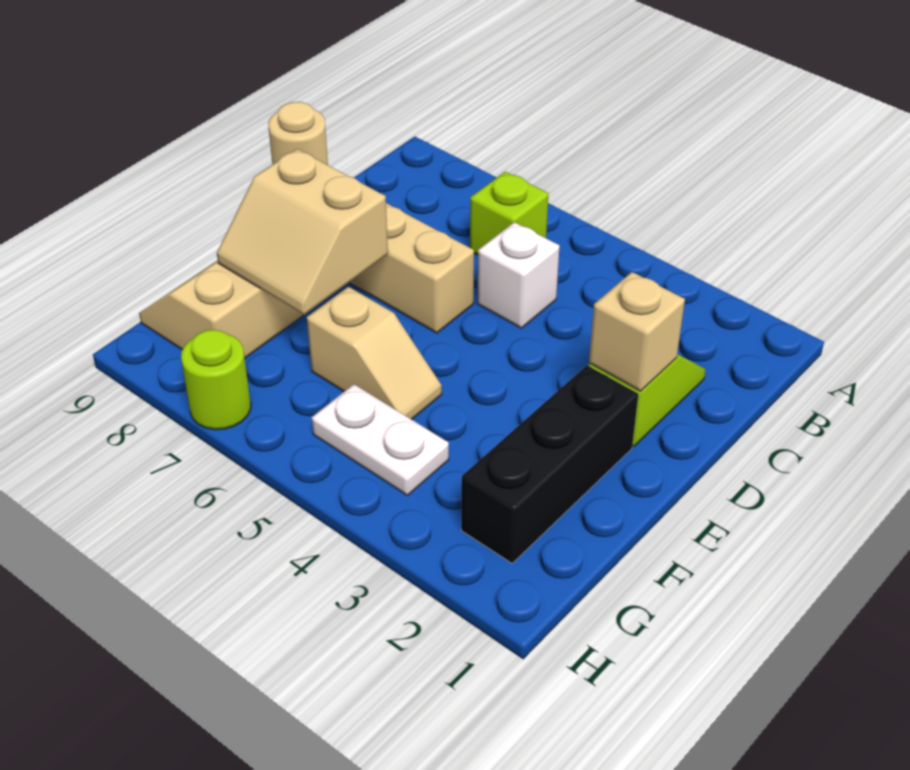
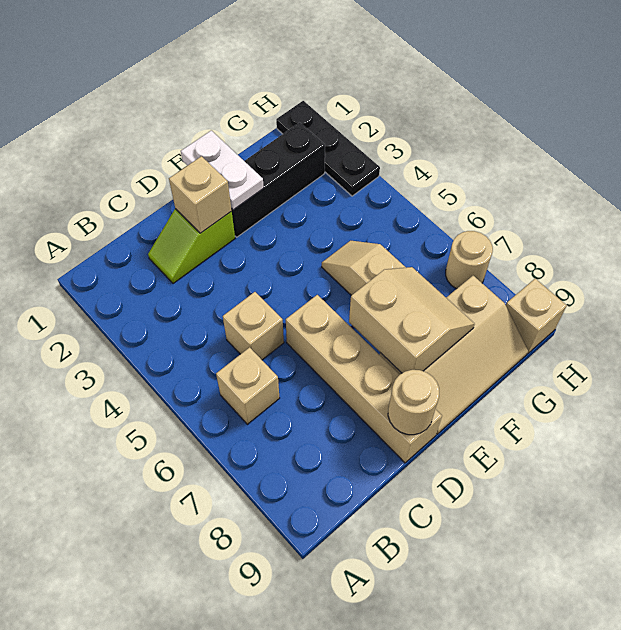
lime 1x1 brick [470,172,549,255] -> tan 1x1 brick [216,347,279,424]
white 1x1 brick [477,222,560,328] -> tan 1x1 brick [223,292,284,360]
white 1x2 plate [312,384,449,496] -> white 1x2 plate moved to [181,131,264,210]
none -> black 1x3 plate [276,101,380,196]
lime 1x1 round brick [181,330,251,430] -> tan 1x1 round brick [446,231,493,289]
none -> tan 1x1 brick [506,279,567,354]

